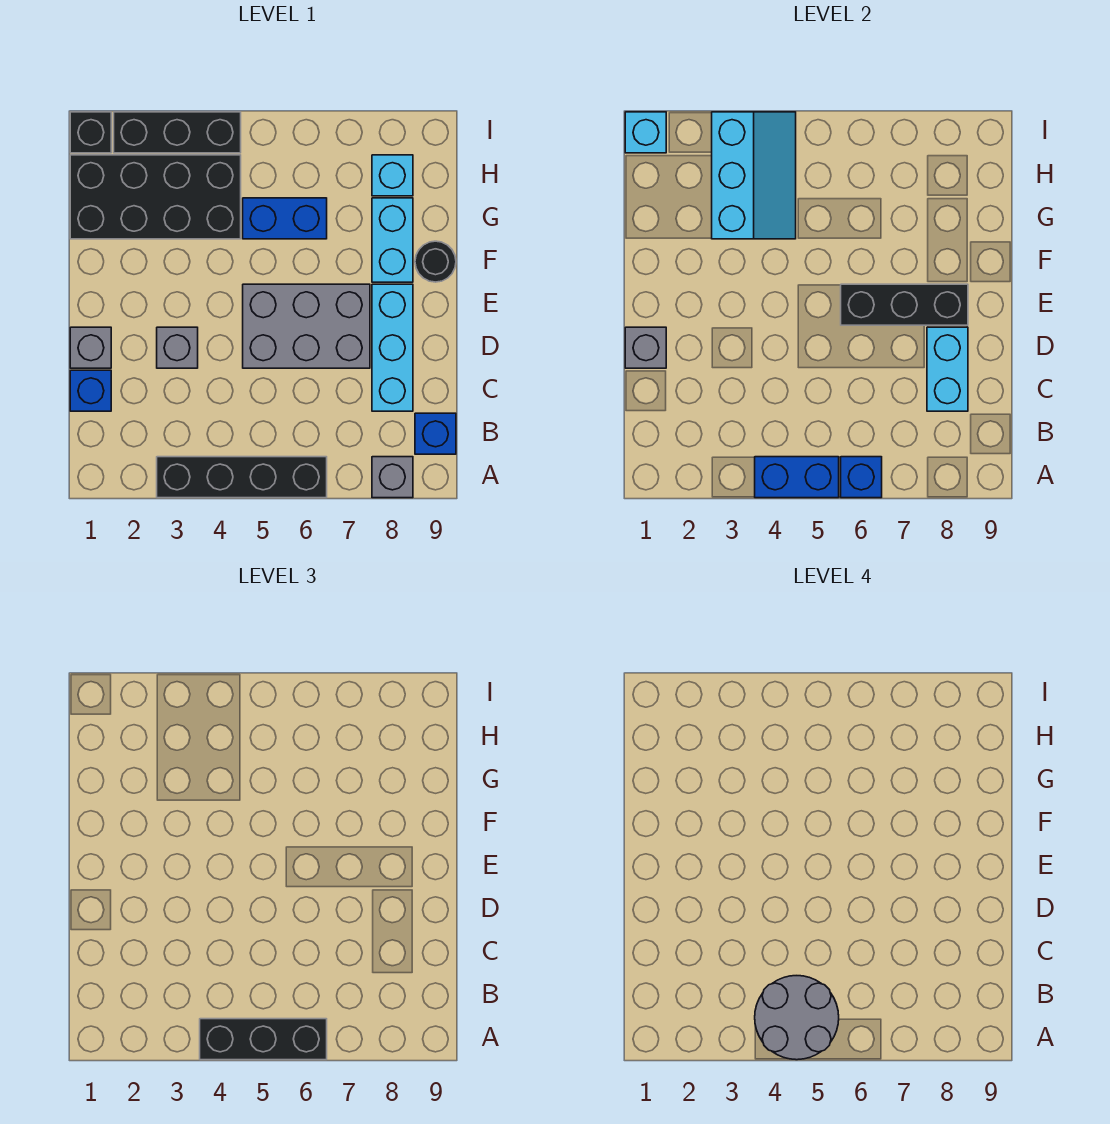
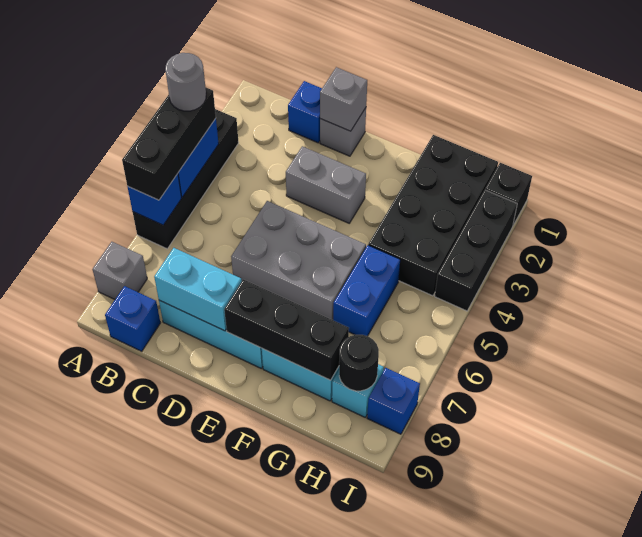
grey 2x2 round brick [755,976,839,1060] -> grey 1x1 round brick [165,53,206,111]
grey 1x1 brick [157,327,198,368] -> grey 1x2 brick [286,146,366,223]
grey 2x3 brick [243,284,370,368] -> grey 2x3 brick turned to [231,201,366,320]
black 1x3 brick [841,284,968,325] -> black 1x3 brick turned to [224,279,349,380]
black 1x1 round brick [415,241,456,282] -> black 1x1 round brick moved to [339,335,379,391]
cyan 2x3 slope [712,112,796,239] -> none
cyan 1x1 brick [625,112,666,153] -> none
none -> blue 1x1 brick [367,368,420,434]

